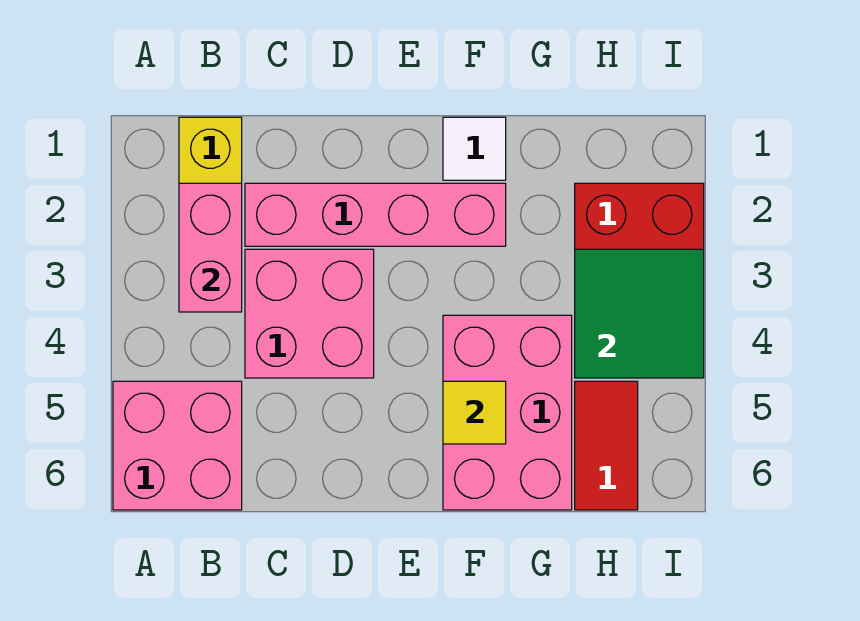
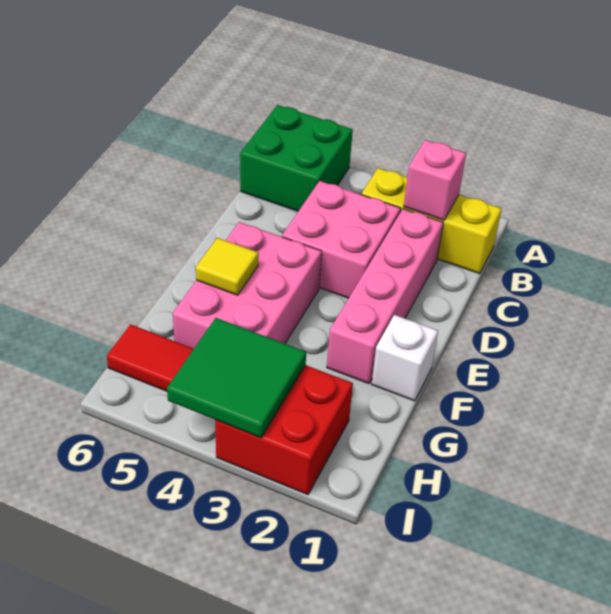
pink 2x2 brick [113,381,242,510] -> green 2x2 brick [240,105,353,211]
pink 1x2 brick [179,183,242,312] -> pink 1x1 brick [404,140,466,220]
white 1x1 tile [443,117,506,180] -> white 1x1 brick [372,315,438,401]
pink 2x3 brick [443,315,572,510] -> pink 2x3 brick turned to [173,222,322,348]

